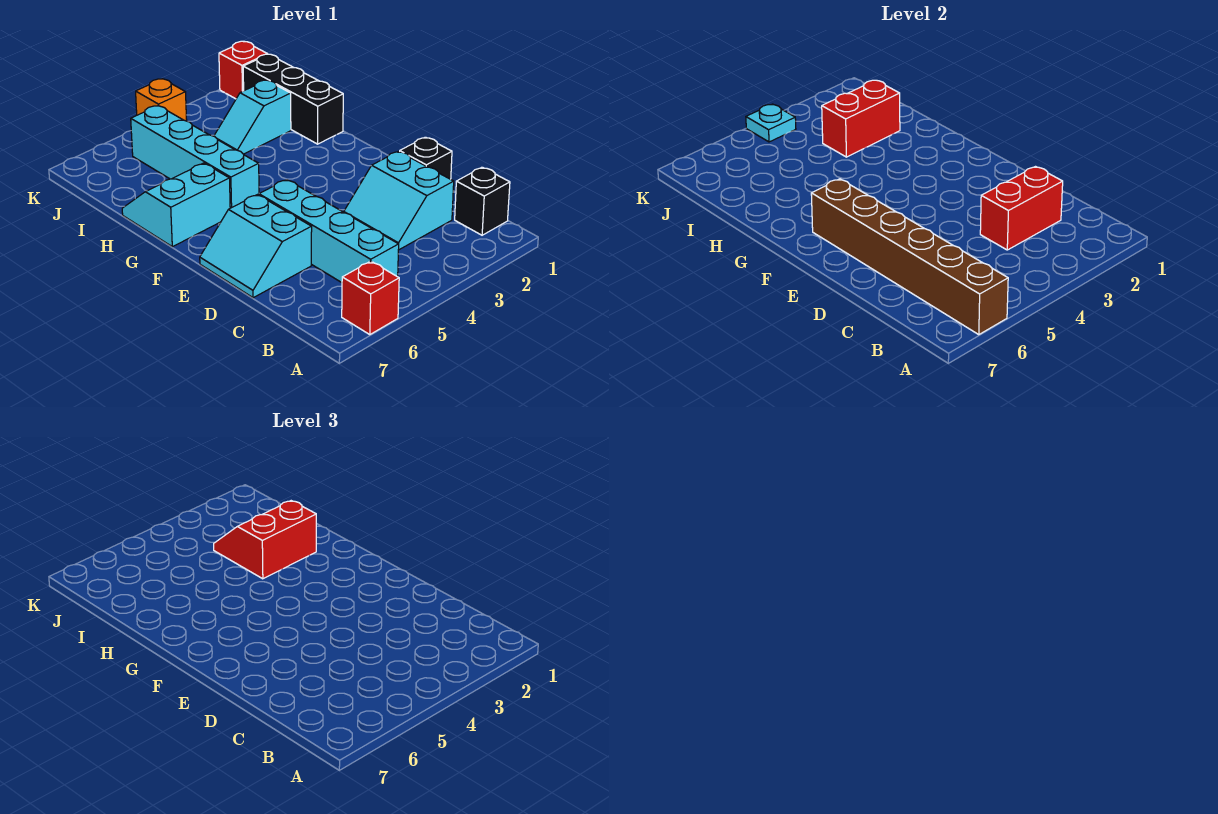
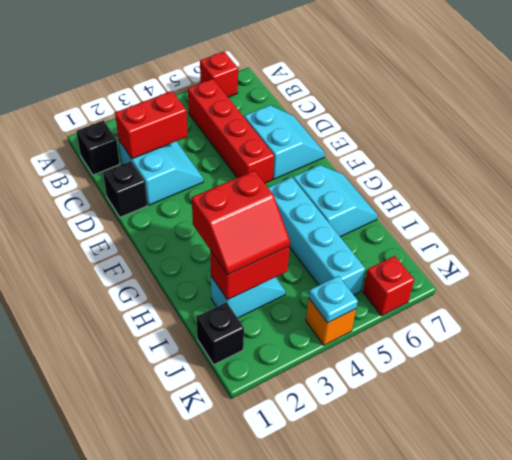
brown 1x6 brick [811,179,1008,335] -> none
cyan 1x4 brick [259,180,399,283] -> red 1x4 brick [188,79,274,183]
cyan 2x2 slope [122,163,230,247] -> cyan 2x2 slope turned to [293,165,378,237]
black 1x3 brick [243,54,343,144] -> black 1x1 brick [196,302,244,365]
red 1x1 brick [219,41,267,99] -> red 1x1 brick moved to [363,256,414,316]

